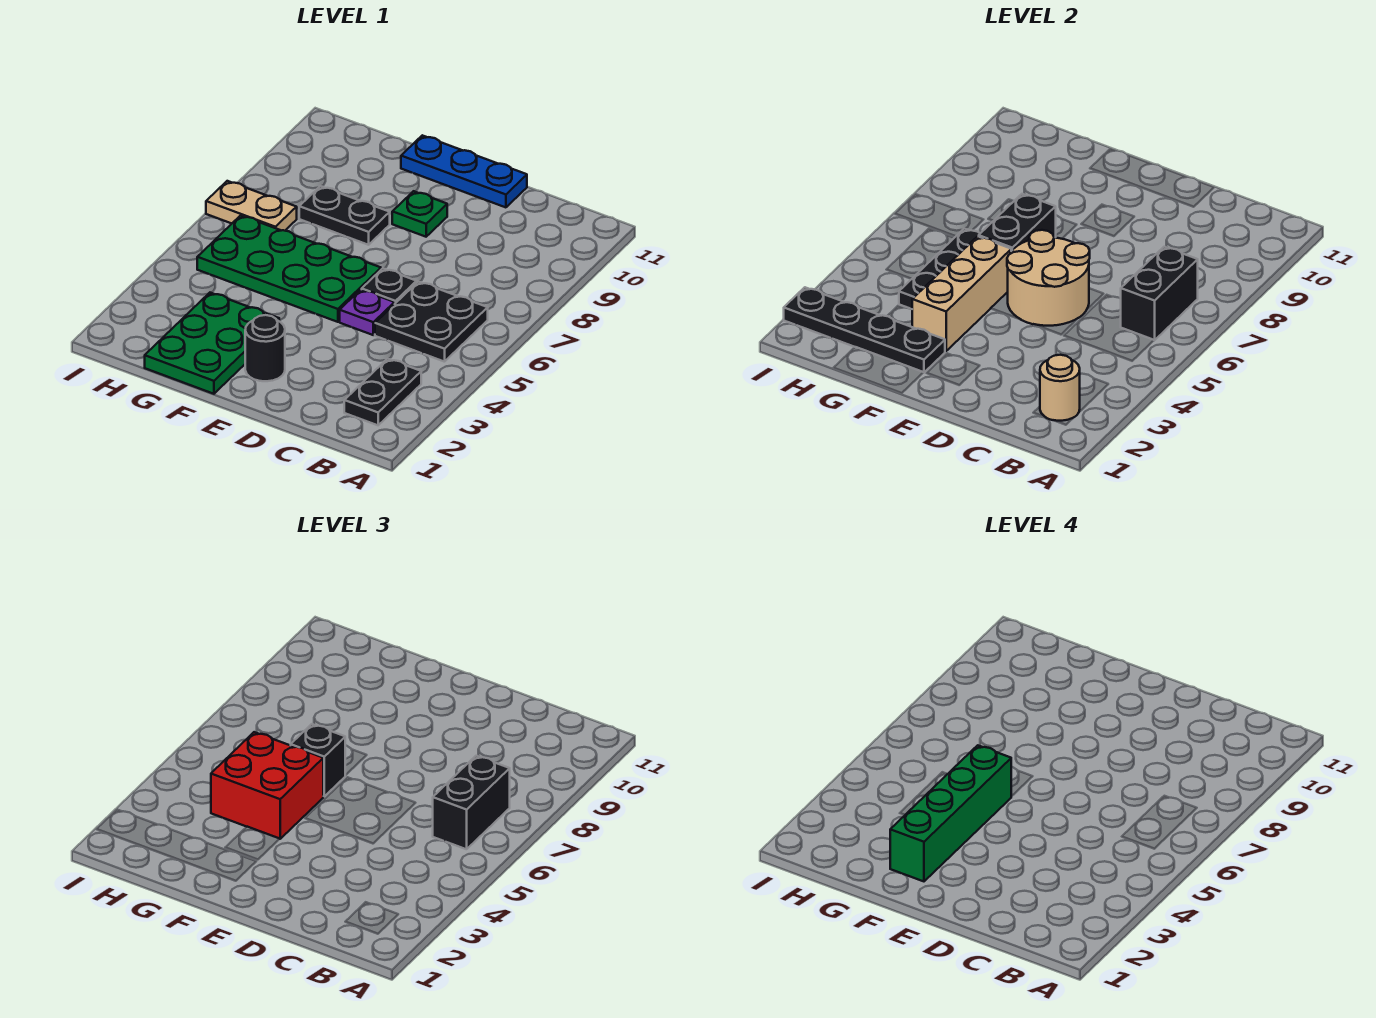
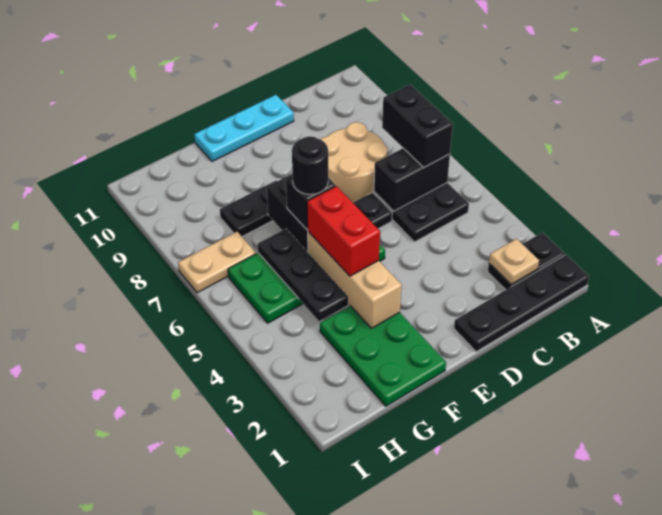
black 1x2 plate [344,359,421,425] -> black 1x2 plate turned to [488,233,565,290]
tan 1x1 round brick [1040,355,1080,421] -> tan 1x1 plate [489,239,539,285]
black 1x2 brick [1121,247,1198,340] -> black 1x2 brick turned to [374,148,450,211]
purple 1x1 plate [340,290,394,335] -> none
tan 2x2 round brick [1007,230,1090,326] -> tan 2x2 round brick moved to [321,122,388,203]
blue 1x3 plate [401,135,527,207] -> cyan 1x3 plate [194,95,294,161]
black 1x1 round brick [245,315,285,381] -> black 1x1 round brick moved to [292,136,328,195]
green 1x1 plate [392,191,447,237] -> none
black 1x4 plate [784,287,945,372] -> black 1x4 plate moved to [454,255,589,352]
green 1x4 brick [890,745,1011,881] -> none
red 2x2 brick [211,732,323,839] -> red 1x2 brick [307,186,380,276]

